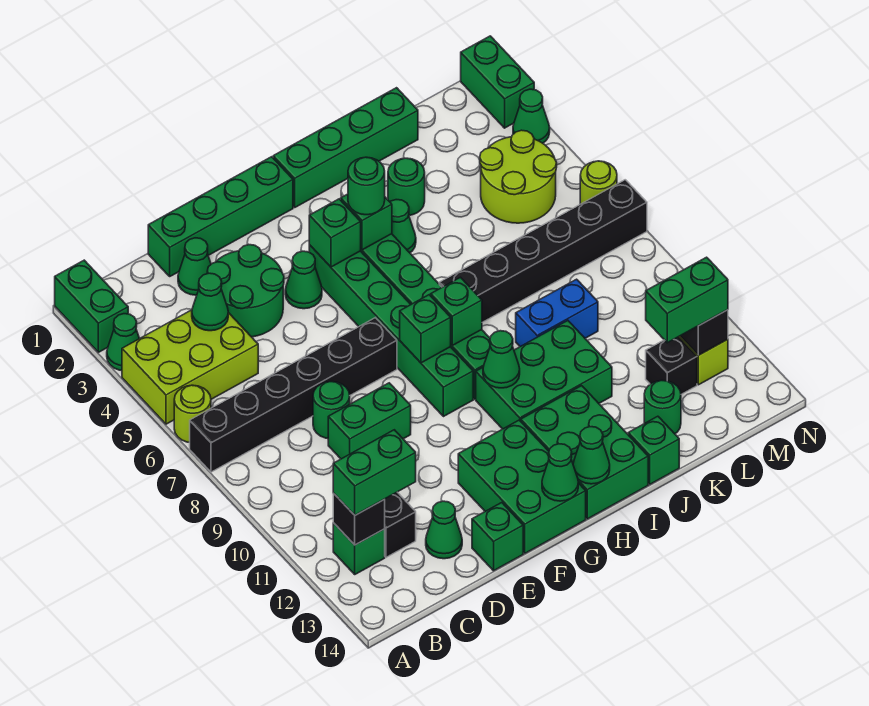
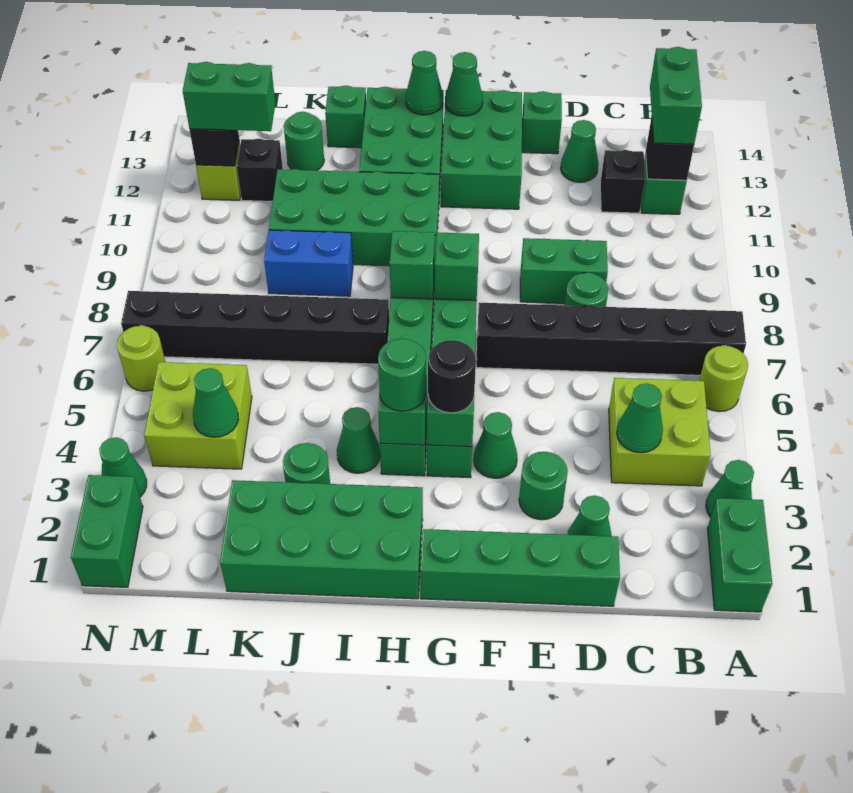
lime 2x3 brick [122,310,258,424] -> lime 2x2 brick [609,378,711,486]
green 1x2 brick [333,430,416,515] -> green 1x2 brick turned to [650,47,702,144]
green 2x2 round brick [207,245,284,337] -> green 1x1 round brick [519,452,568,520]
none -> black 1x1 round brick [428,340,476,413]
green 1x4 brick [273,88,418,207] -> green 2x4 brick [220,480,423,599]
green 2x3 brick [476,321,612,429] -> green 2x4 brick [269,169,439,266]
green 1x1 cone [483,331,520,388] -> green 1x1 cone moved to [193,368,239,437]
lime 2x2 round brick [480,130,557,223] -> lime 2x2 brick [144,362,252,469]

